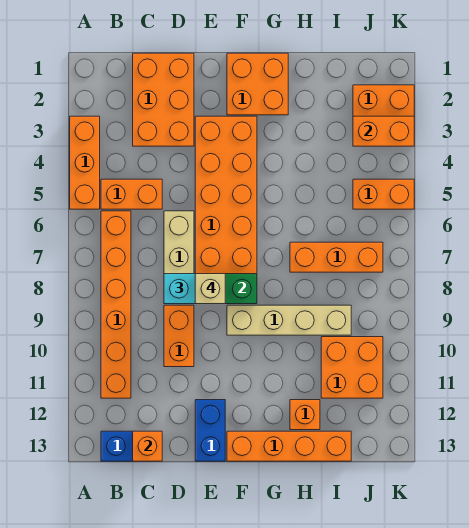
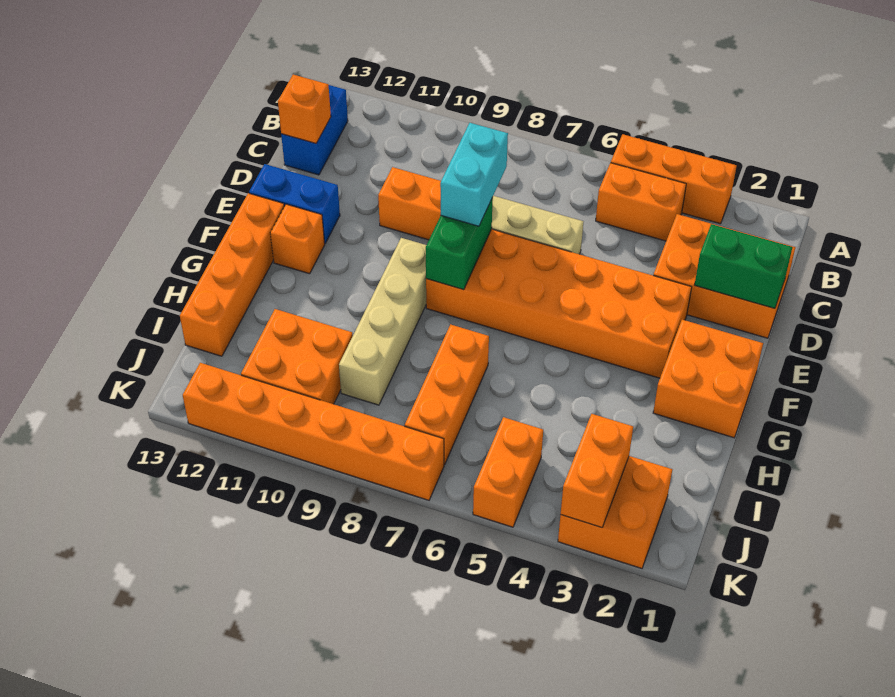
orange 1x2 brick [101,179,162,209] -> orange 1x2 brick turned to [596,163,686,241]
orange 1x6 brick [101,211,131,398] -> orange 1x6 brick moved to [183,363,444,500]
none -> green 1x2 brick [695,224,792,308]
tan 1x1 brick [195,274,225,304] -> none
orange 1x1 brick [290,400,320,430] -> orange 1x1 brick moved to [270,204,325,274]

